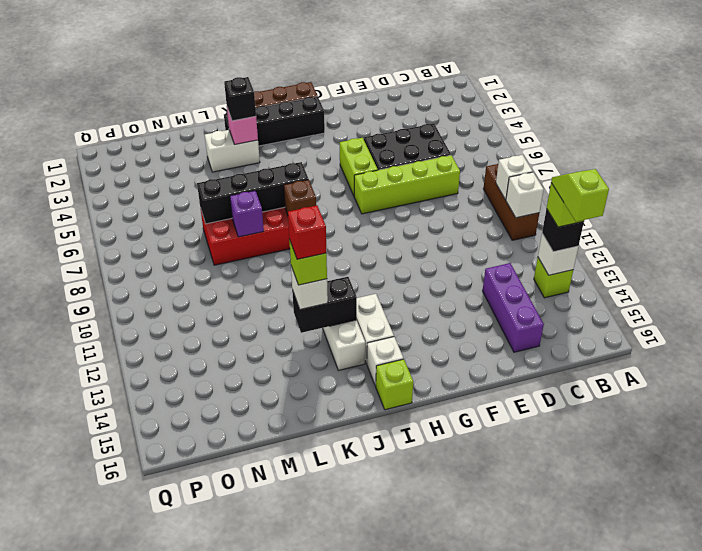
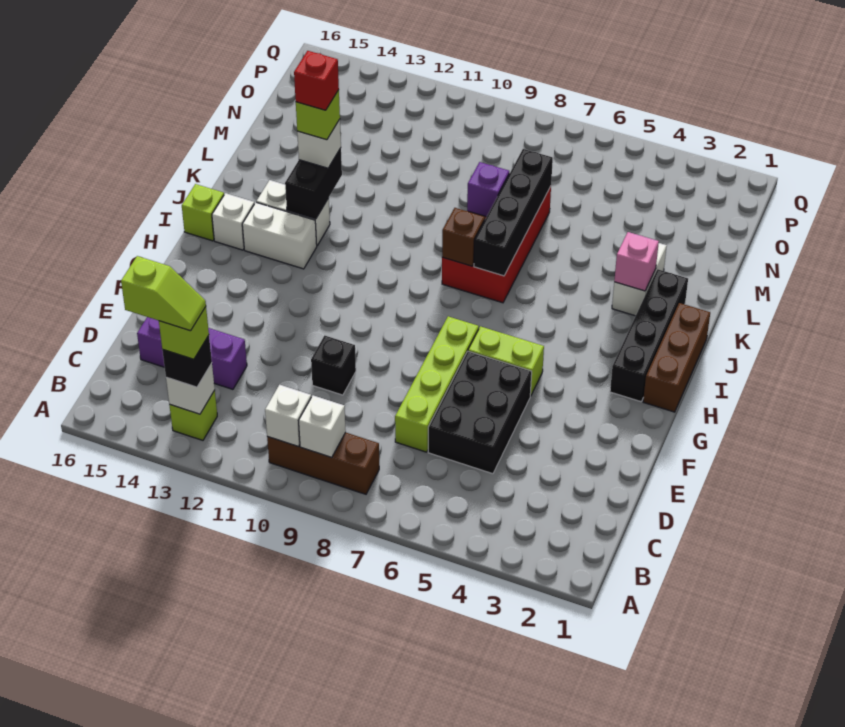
black 1x1 brick [224,77,256,121] -> black 1x1 brick moved to [311,336,356,395]

